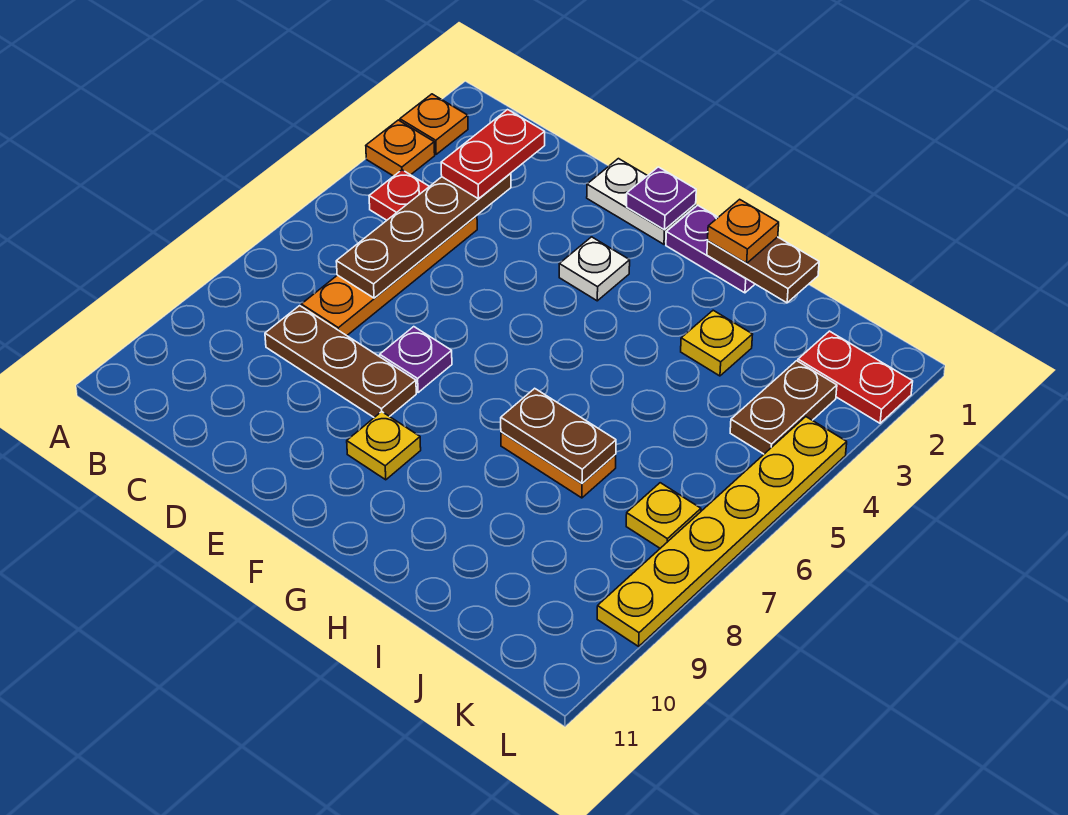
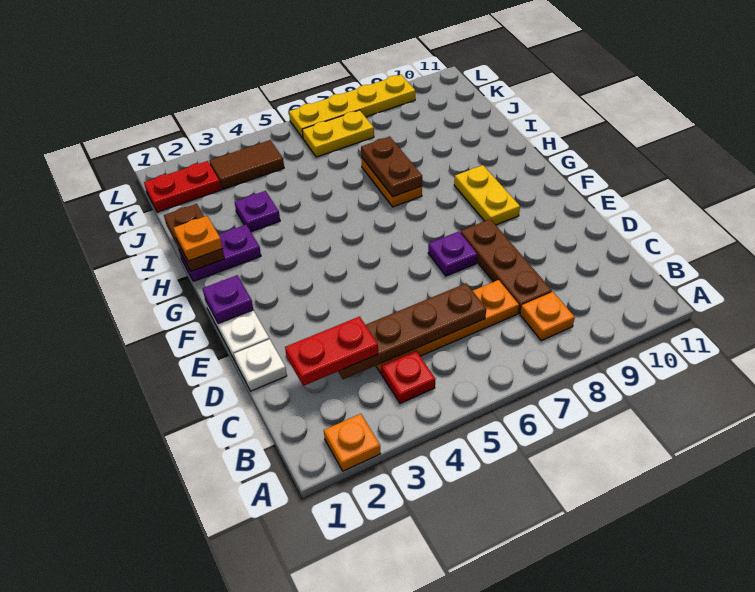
orange 1x1 plate [366,120,435,176] -> orange 1x1 plate moved to [520,292,575,341]
white 1x1 plate [559,237,630,301] -> white 1x1 plate moved to [234,339,287,391]
yellow 1x1 plate [347,412,421,480] -> yellow 1x2 plate [454,165,520,225]
purple 1x2 plate [666,205,755,293] -> purple 1x2 plate turned to [179,225,261,281]
yellow 1x1 plate [681,310,753,376] -> purple 1x1 plate [235,191,280,232]
red 1x2 plate [798,331,913,423] -> red 1x2 plate turned to [144,161,221,212]
brown 1x2 plate [730,361,837,454] -> brown 1x2 tile [209,140,284,189]
yellow 1x1 plate [626,483,701,548] -> yellow 1x2 plate [302,110,374,157]
yellow 1x6 plate [597,417,847,646] -> yellow 1x4 plate [289,75,415,138]

